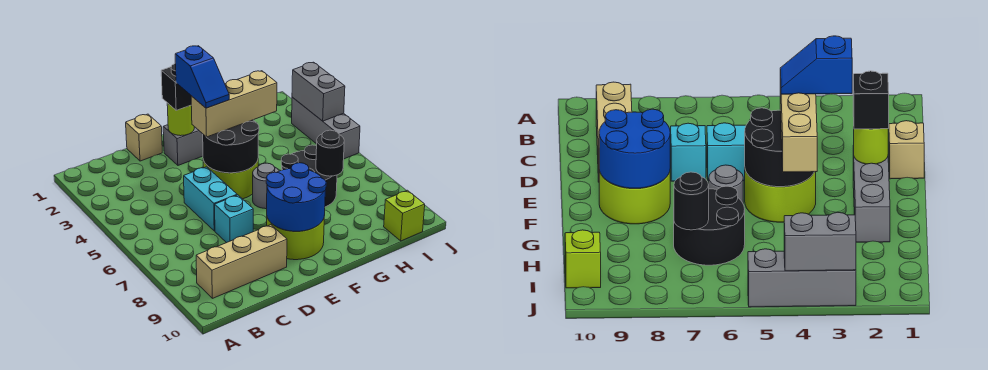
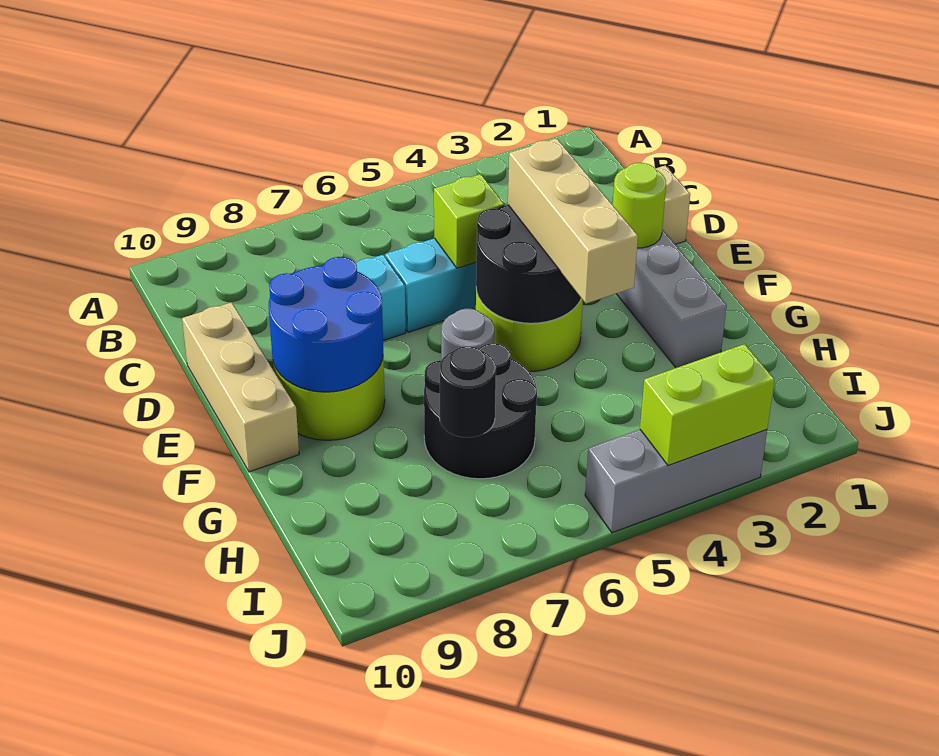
tan 1x3 brick [196,225,287,298] -> tan 1x3 brick moved to [182,302,299,472]
black 1x1 brick [161,63,191,110] -> none
blue 1x2 slope [175,46,229,108] -> none
lime 1x1 brick [384,190,425,241] -> lime 1x1 brick moved to [434,174,504,268]
grey 1x2 brick [292,62,345,121] -> lime 1x2 brick [640,344,775,465]

